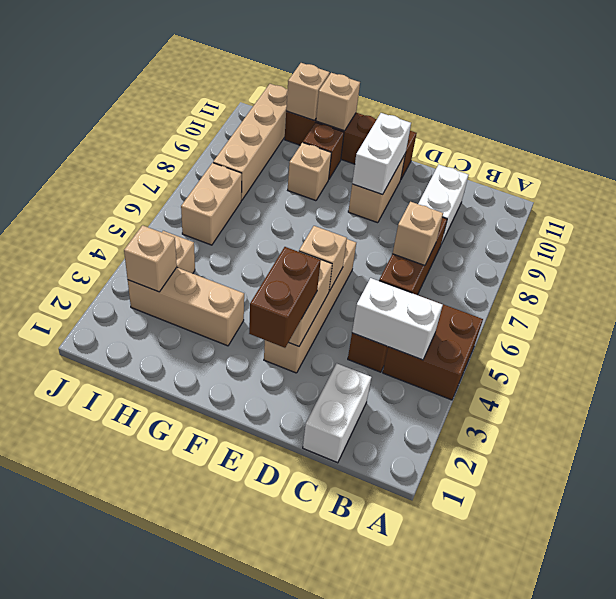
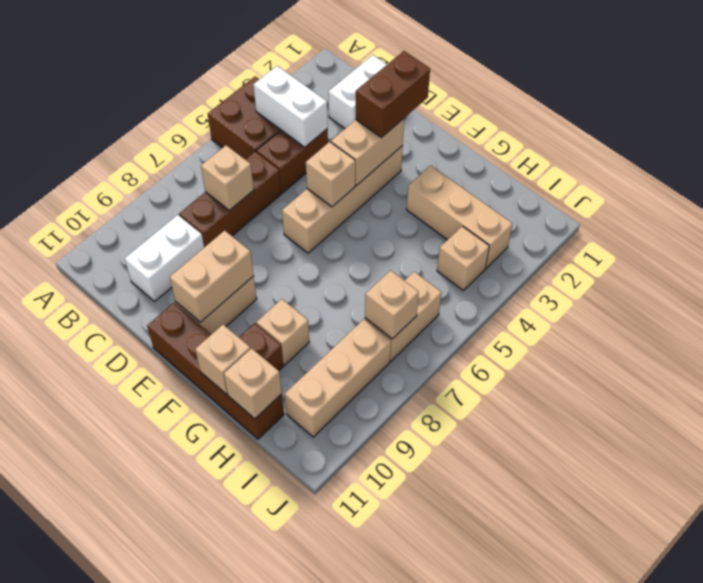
white 1x2 brick [352,113,411,195] -> tan 1x2 brick [170,230,254,322]
tan 1x1 brick [124,225,177,292] -> tan 1x1 brick moved to [365,270,419,339]
tan 1x4 brick [213,84,288,200] -> tan 1x3 brick [285,319,391,437]

